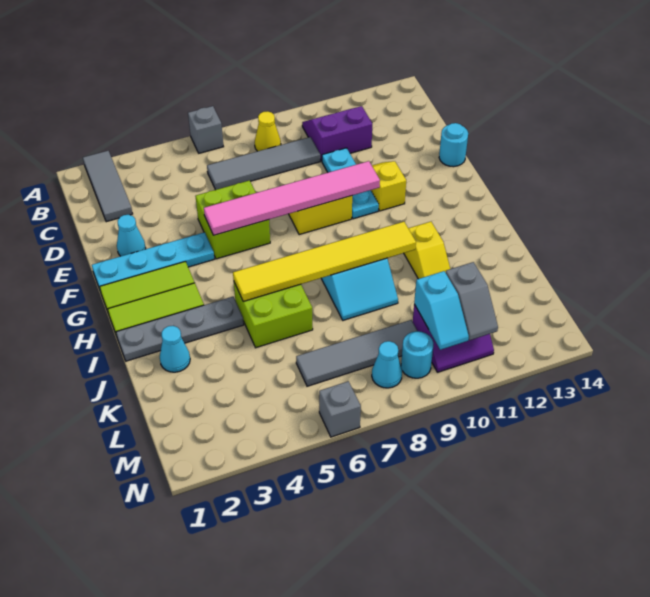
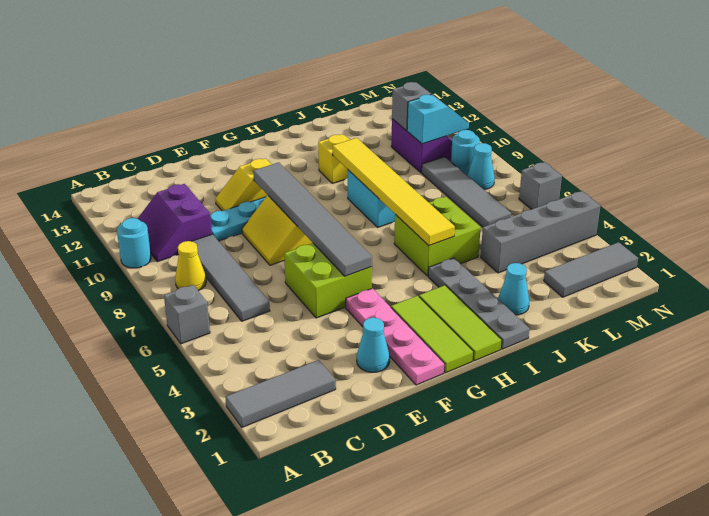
cyan 1x1 round brick [439,123,468,167] -> cyan 1x1 round brick moved to [117,218,151,268]
cyan 1x4 plate [92,232,214,289] -> pink 1x4 plate [346,288,445,385]
pink 1x6 tile [204,161,380,235] -> grey 1x6 tile [253,163,372,276]
none -> grey 1x4 brick [481,191,600,273]
none -> grey 1x3 tile [544,242,638,297]

